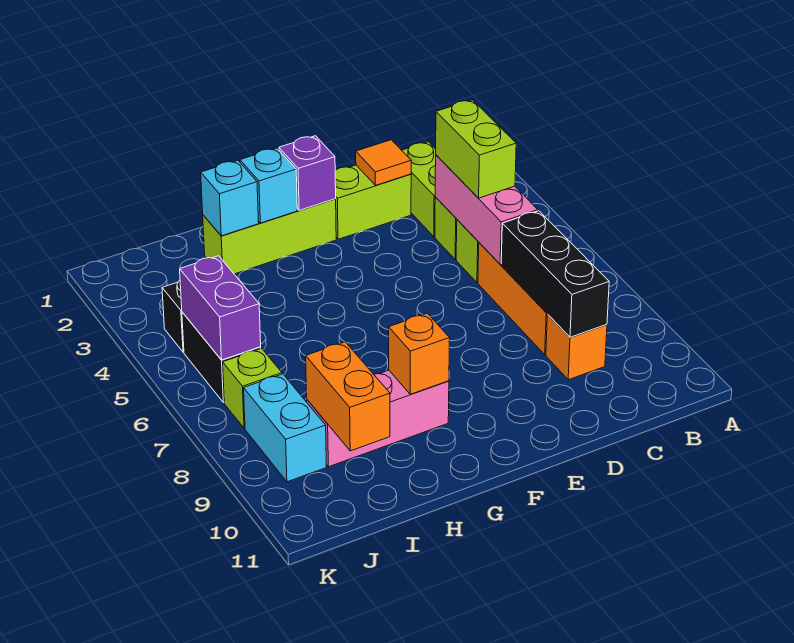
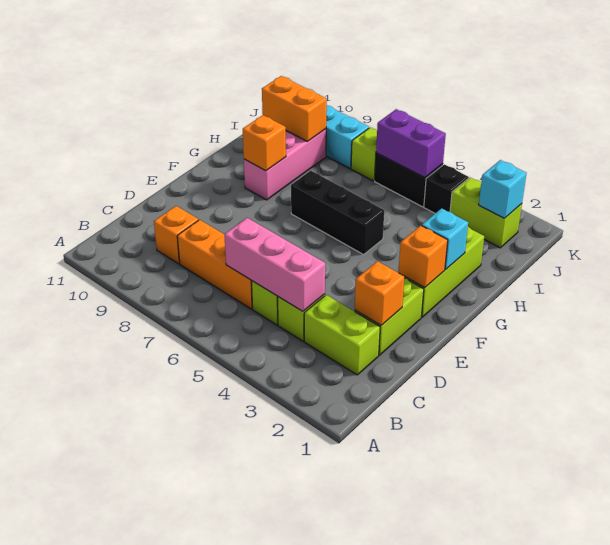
lime 1x2 brick [436,100,516,198] -> lime 1x2 brick moved to [450,178,522,248]
black 1x3 brick [501,211,609,337] -> black 1x3 brick moved to [291,171,384,255]
orange 1x1 tile [356,140,411,185] -> orange 1x1 brick [355,261,405,325]
purple 1x1 brick [279,136,336,210] -> orange 1x1 brick [398,226,448,288]
cyan 1x1 brick [201,160,259,236] -> cyan 1x1 brick moved to [479,160,527,218]

